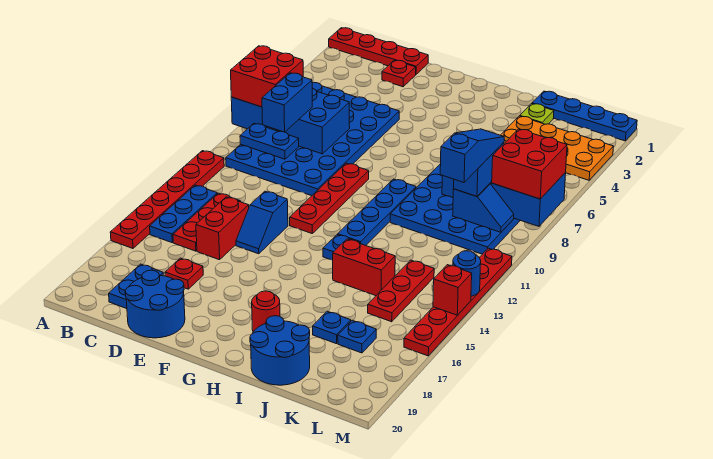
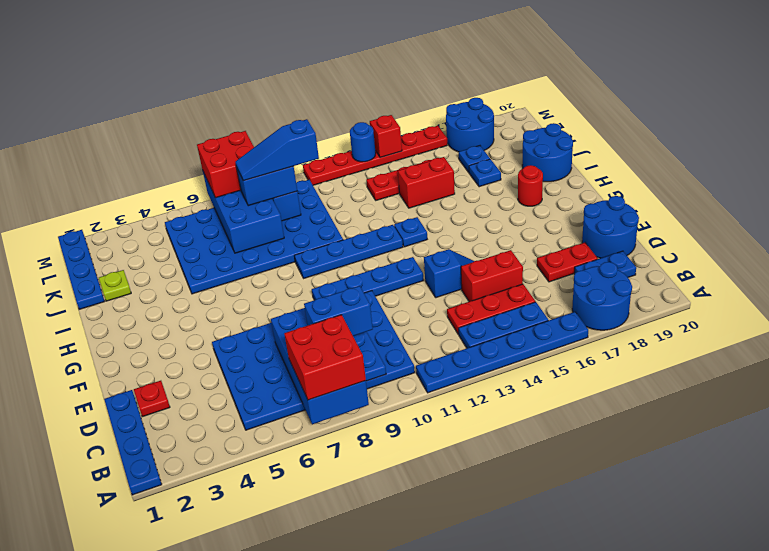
red 1x4 plate [329,28,428,74] -> blue 1x4 plate [104,390,162,495]
red 1x6 plate [110,151,224,248] -> blue 1x6 plate [416,312,588,393]
none -> blue 2x2 round brick [572,262,632,330]
red 1x1 plate [165,258,203,289] -> red 1x2 plate [537,243,598,282]
red 1x4 plate [290,163,369,233] -> blue 1x4 plate [312,257,424,300]
red 1x2 brick [333,239,395,296] -> red 1x2 brick turned to [398,157,455,208]
orange 2x4 plate [501,116,614,180] -> none
none -> blue 2x2 round brick [446,98,494,152]

